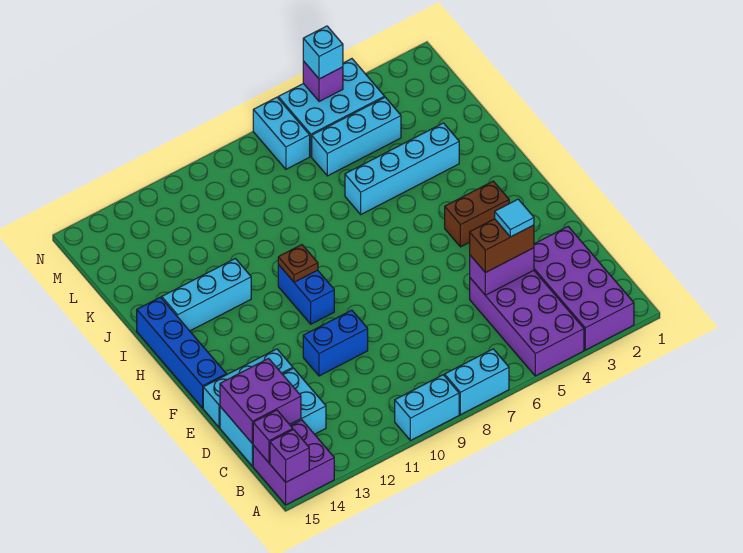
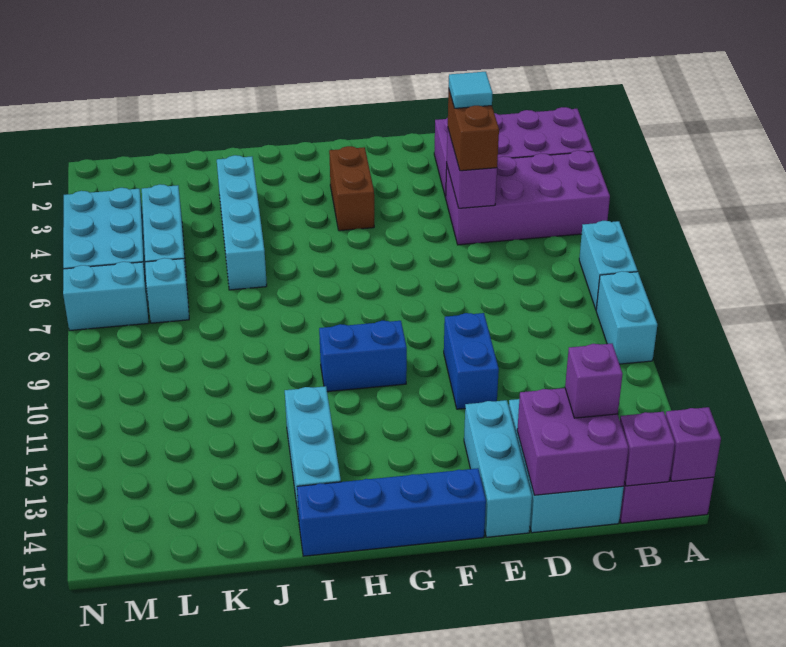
brown 1x1 plate [278,245,318,282] -> none
purple 1x1 brick [303,61,343,102] -> purple 1x1 brick moved to [565,344,623,418]
cyan 1x1 brick [303,26,343,79] -> cyan 1x1 brick moved to [145,258,189,323]

